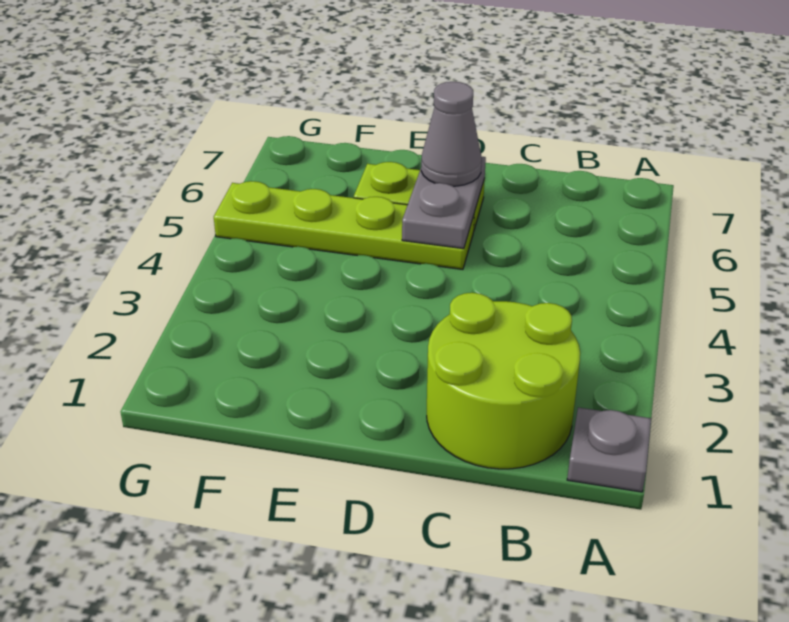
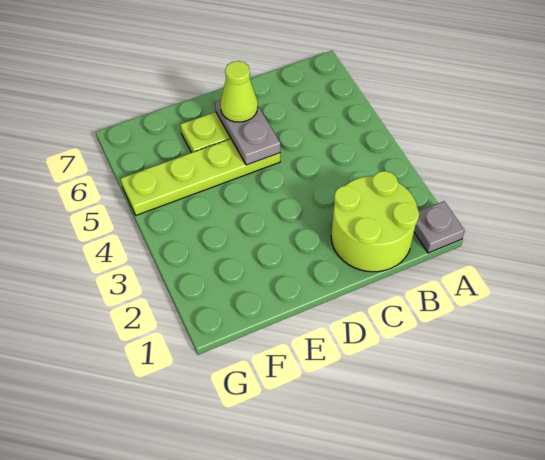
grey 1x1 cone [421,82,482,186] -> lime 1x1 cone [220,61,258,122]

